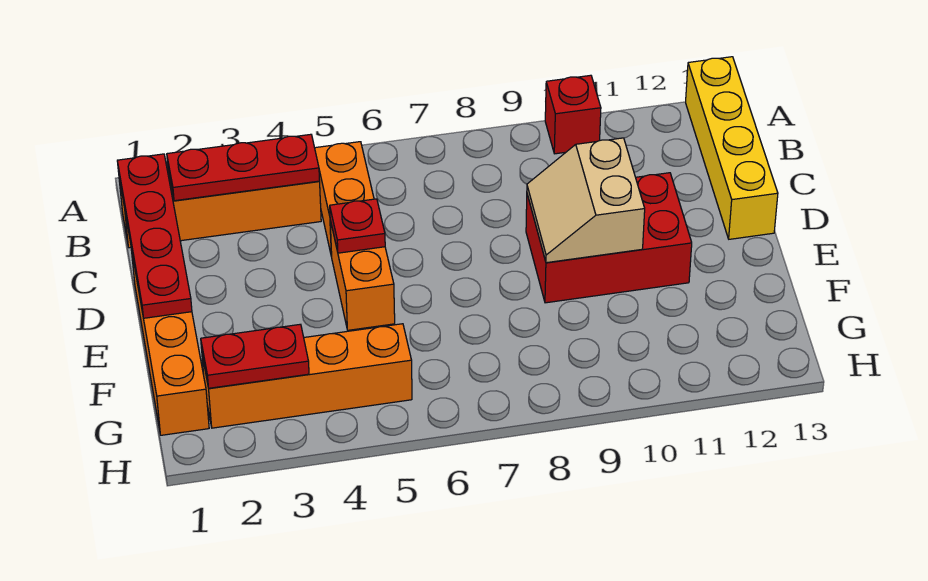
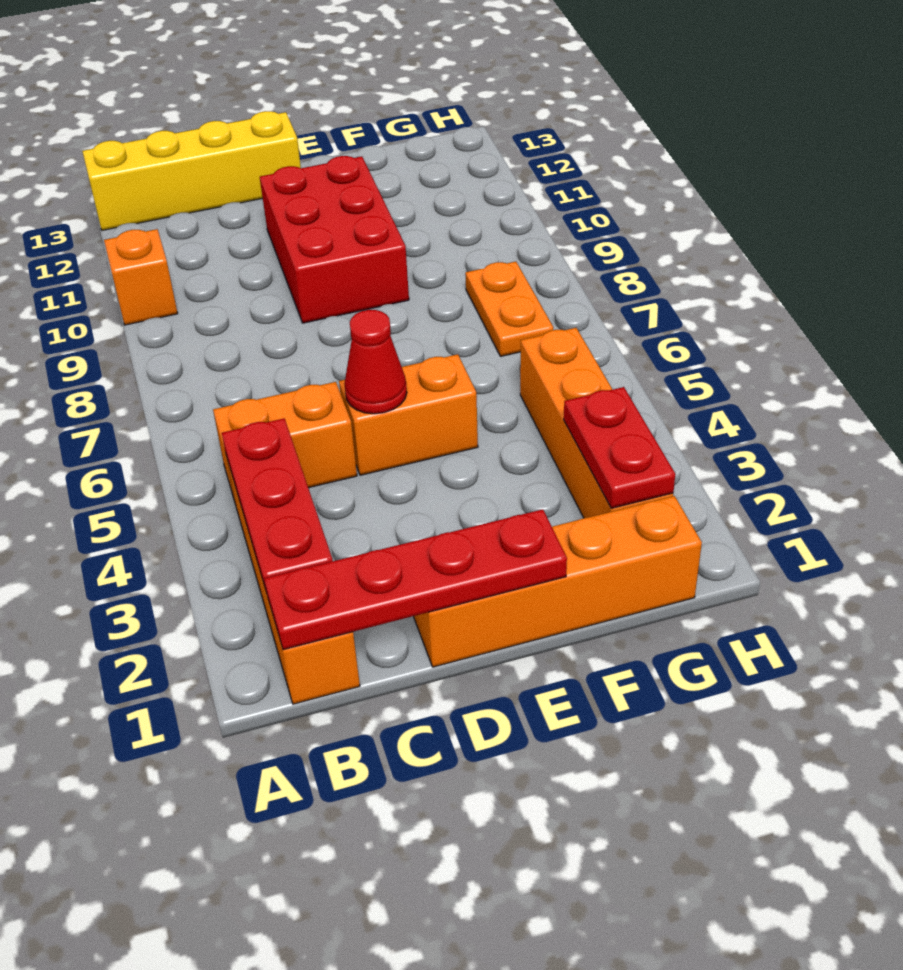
red 1x1 brick [545,75,601,154] -> orange 1x1 brick [104,229,178,325]
red 1x1 plate [330,199,385,253] -> red 1x1 cone [344,310,407,414]
tan 2x2 slope [527,138,645,263] -> none
none -> orange 1x2 plate [465,262,553,356]

